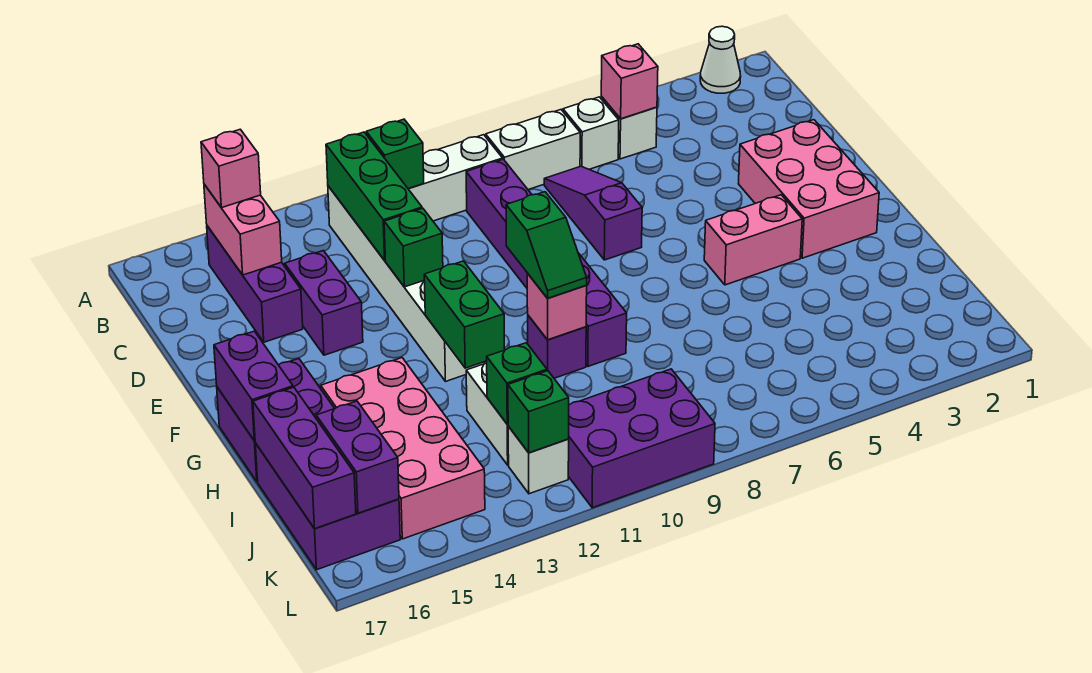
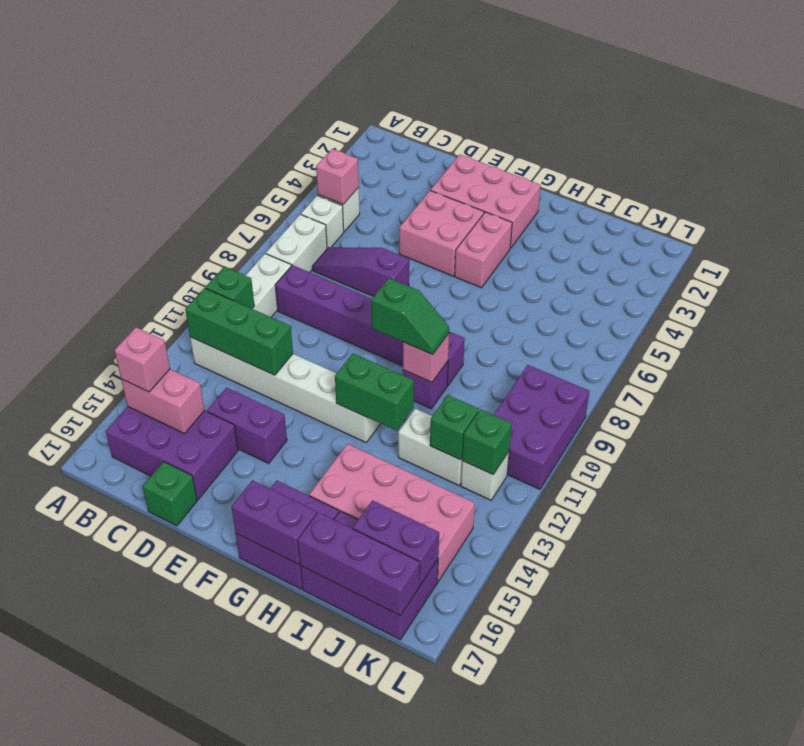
white 1x1 cone [700,26,741,93] -> none
purple 1x3 brick [207,226,303,342] -> purple 2x3 brick [106,407,238,499]
none -> pink 2x2 brick [399,190,484,276]
green 1x1 brick [384,209,443,287] -> green 1x1 brick moved to [143,462,197,526]

